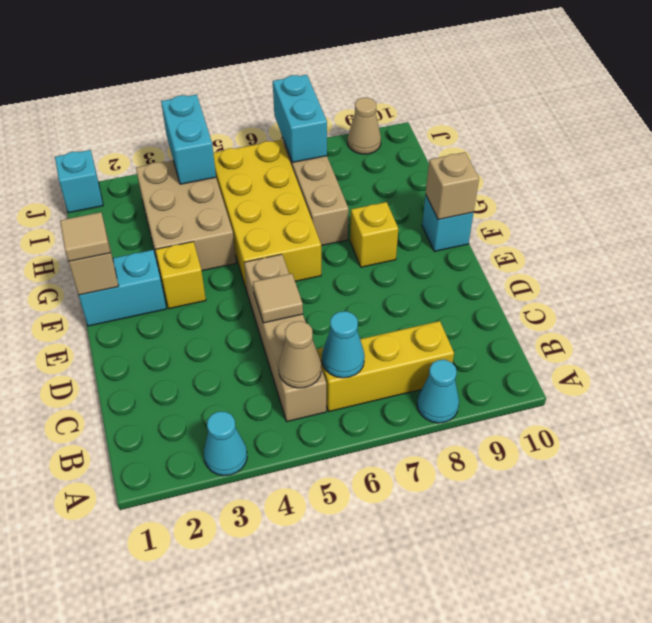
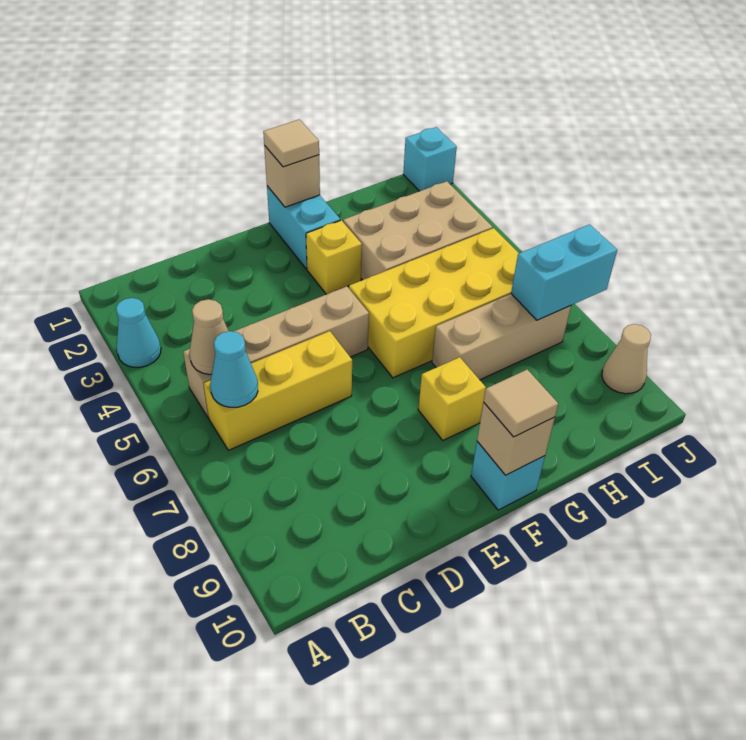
cyan 1x1 cone [417,360,459,423] -> none
yellow 1x3 brick [317,321,454,411] -> yellow 1x3 brick turned to [204,331,352,450]
tan 1x1 tile [253,274,303,323] -> tan 1x1 tile moved to [484,369,558,437]
cyan 1x2 brick [161,95,216,184] -> none

